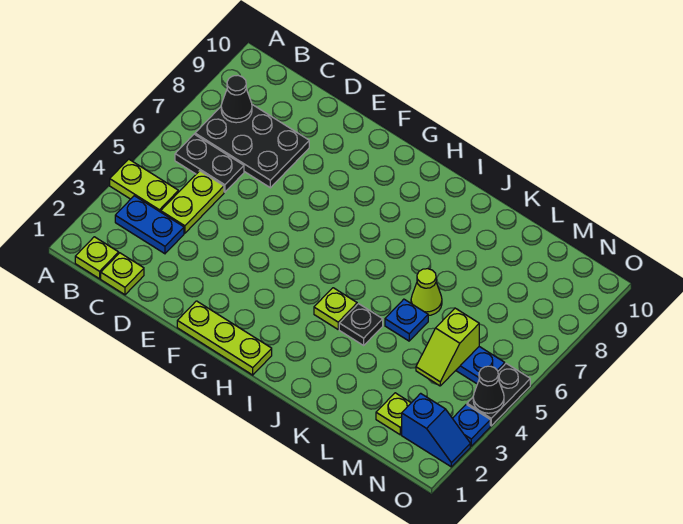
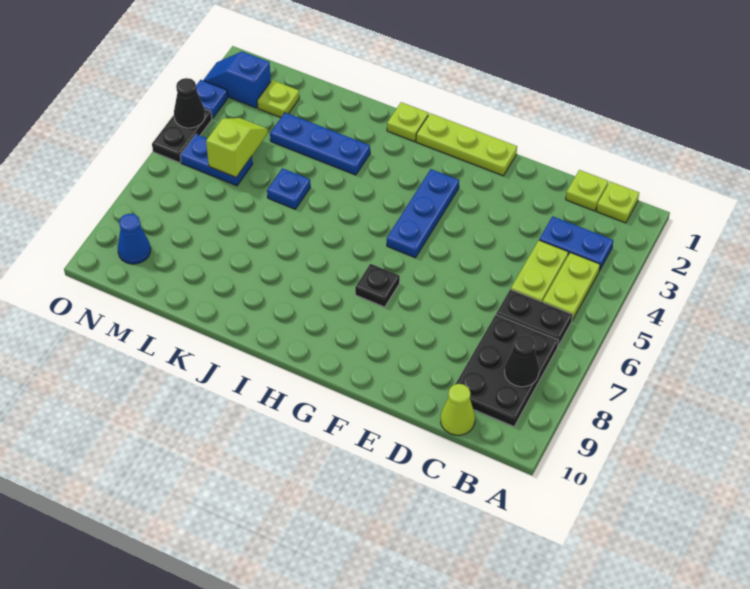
lime 1x2 plate [110,159,178,212] -> lime 1x2 plate turned to [543,253,600,320]
black 2x3 plate [195,105,309,188] -> black 2x3 plate turned to [456,315,558,427]
none -> blue 1x3 plate [387,169,459,258]
lime 1x1 plate [314,288,357,329] -> lime 1x1 plate moved to [387,102,429,142]
none -> blue 1x3 plate [270,113,370,175]
black 1x1 plate [339,304,383,345] -> black 1x1 plate moved to [355,264,400,307]
lime 1x1 cone [411,269,442,316] -> lime 1x1 cone moved to [441,384,475,435]
none -> blue 1x1 cone [118,214,151,264]

